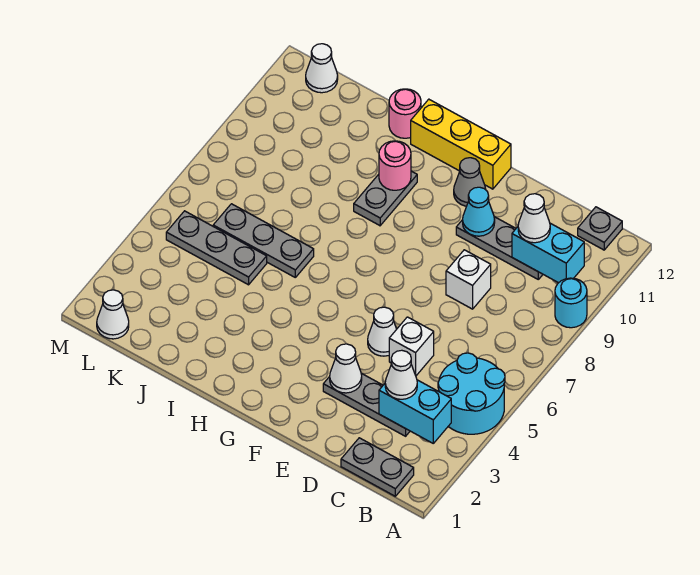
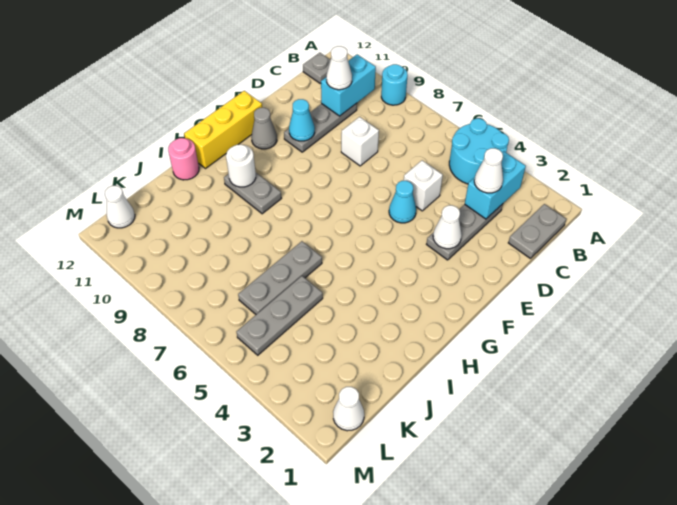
white 1x1 cone [368,307,397,356] -> cyan 1x1 cone [389,181,416,223]
pink 1x1 round brick [379,141,411,190] -> white 1x1 round brick [226,145,256,187]

